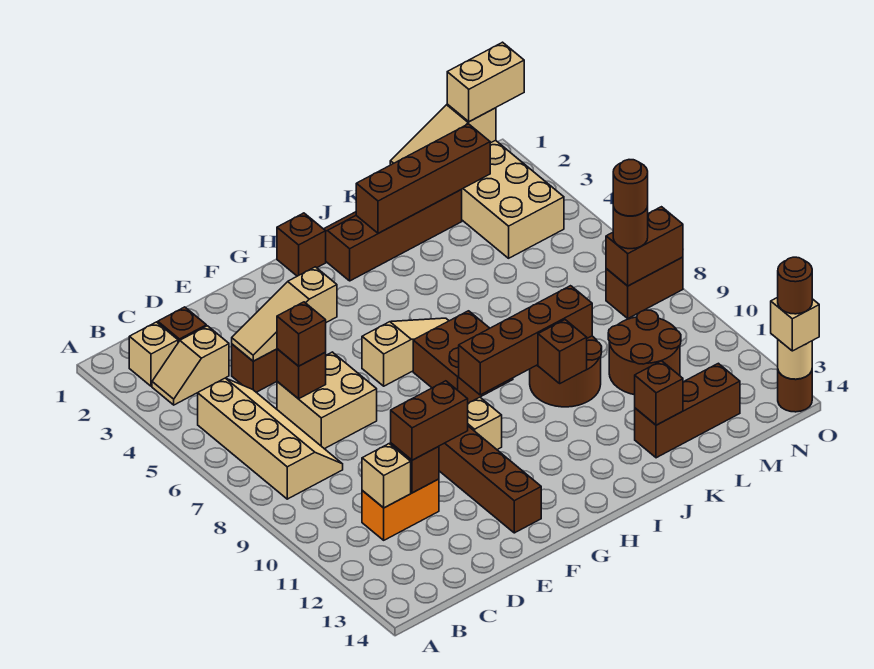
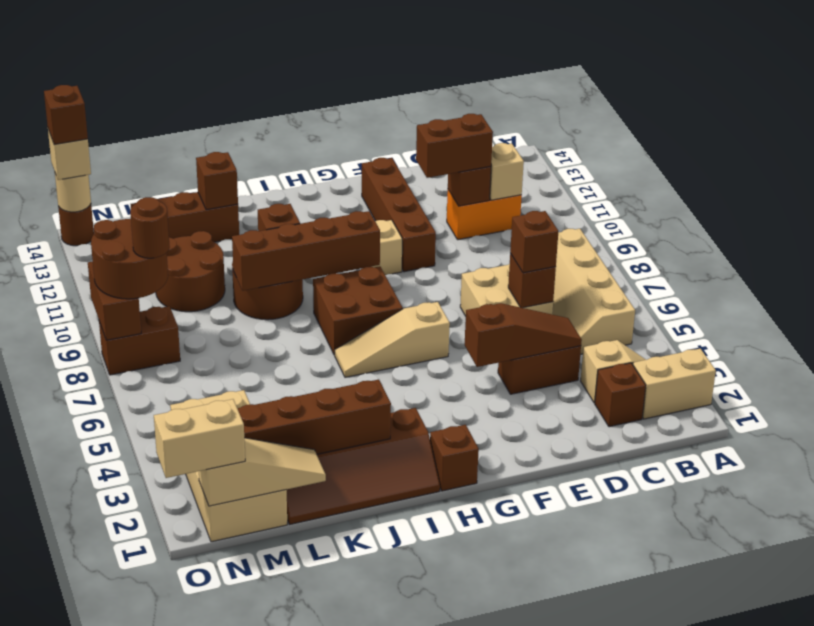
tan 1x1 brick [129,322,178,386] -> tan 1x2 brick [633,349,716,419]
tan 1x3 slope [232,267,337,361] -> brown 1x3 slope [465,303,582,367]
brown 1x2 brick [606,207,683,286] -> brown 1x2 brick turned to [88,261,141,340]
brown 1x1 round brick [613,206,648,249] -> brown 2x2 round brick [91,219,168,299]
brown 1x1 round brick [778,257,812,314] -> brown 1x1 brick [44,85,88,145]

